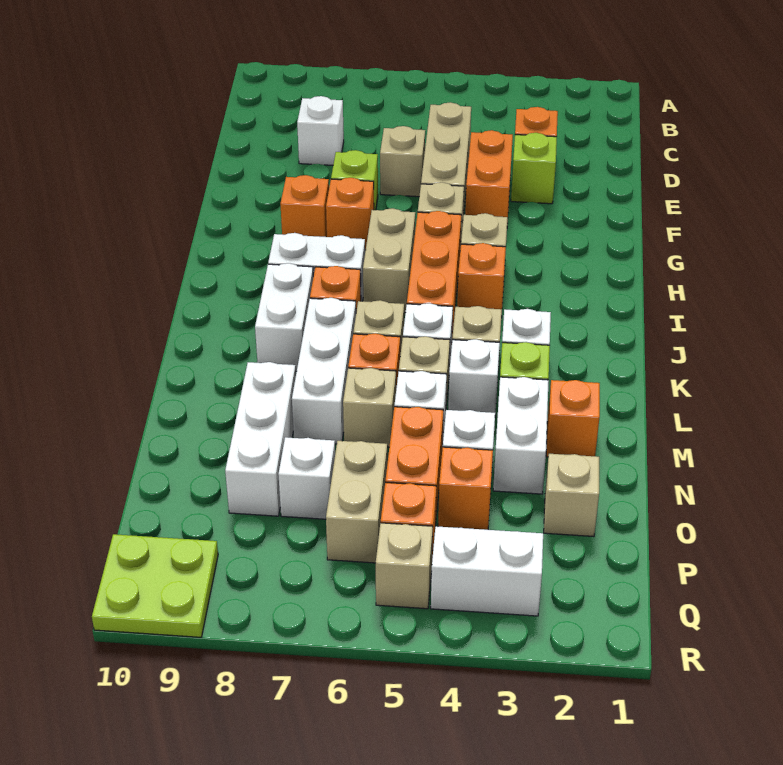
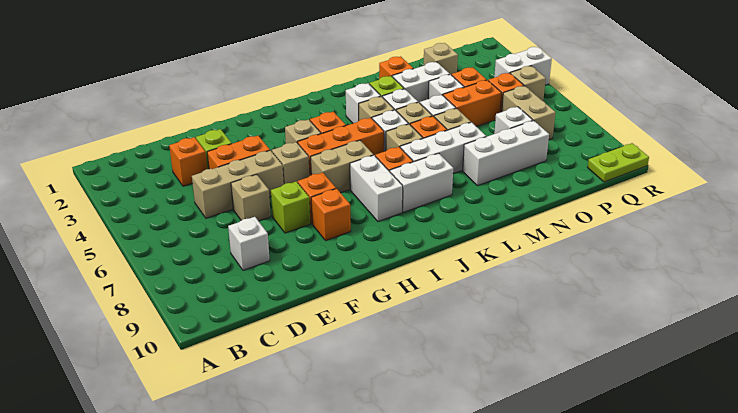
tan 1x2 brick [326,441,387,563] -> tan 1x2 brick turned to [502,86,556,140]
white 1x2 brick [431,526,543,616] -> white 1x2 brick turned to [494,47,552,85]
lime 2x2 plate [92,534,218,637] -> lime 1x2 plate [588,143,649,182]

